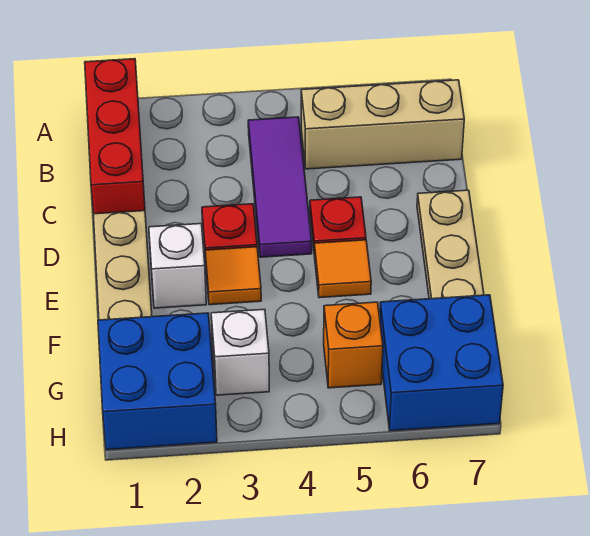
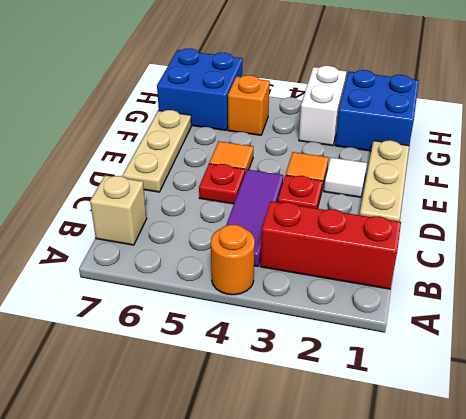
red 1x3 brick [85,59,145,214] -> red 1x3 brick turned to [260,201,401,289]
none -> orange 1x1 round brick [211,225,255,295]
tan 1x3 brick [301,80,464,169] -> tan 1x1 brick [90,175,147,245]
white 1x1 brick [149,224,206,308] -> white 1x1 tile [324,158,367,197]
white 1x1 brick [211,309,269,395] -> white 1x2 brick [299,66,347,146]

